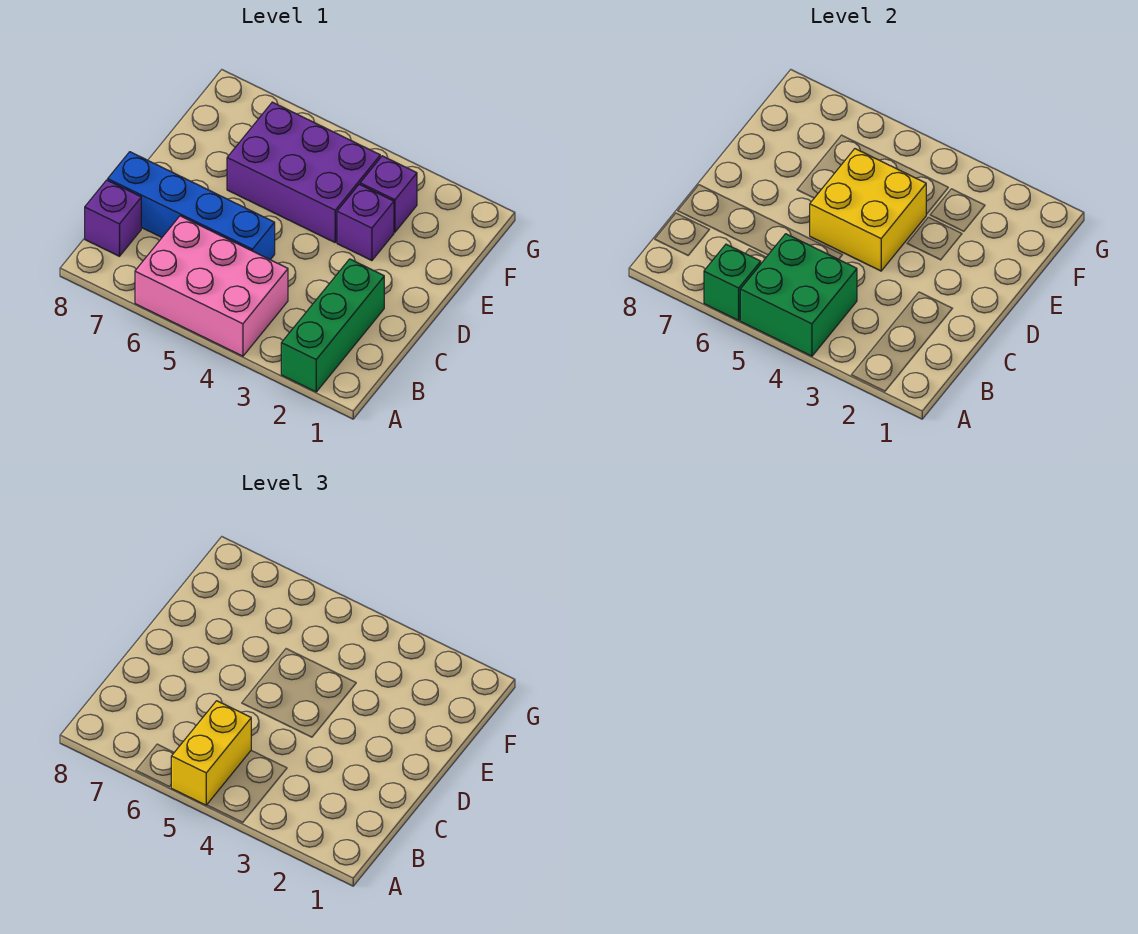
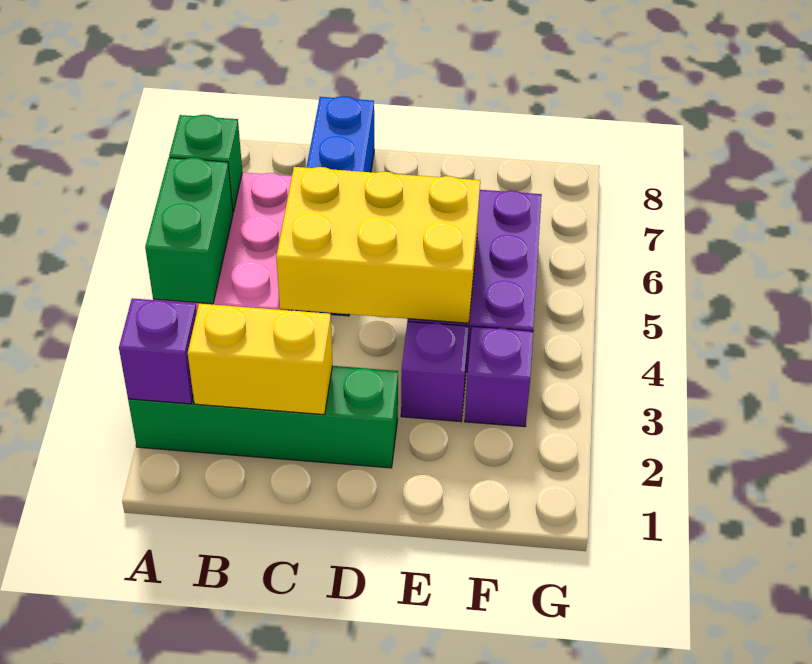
green 1x3 brick [281,259,384,392] -> green 1x4 brick [128,366,398,468]
green 2x2 brick [740,234,857,356] -> green 1x2 brick [145,158,233,304]
yellow 1x2 brick [171,701,251,805] -> yellow 1x2 brick moved to [188,304,332,415]
purple 1x1 brick [85,180,141,256] -> purple 1x1 brick moved to [119,298,197,404]
yellow 2x2 brick [810,149,926,271] -> yellow 2x3 brick [276,167,480,323]

